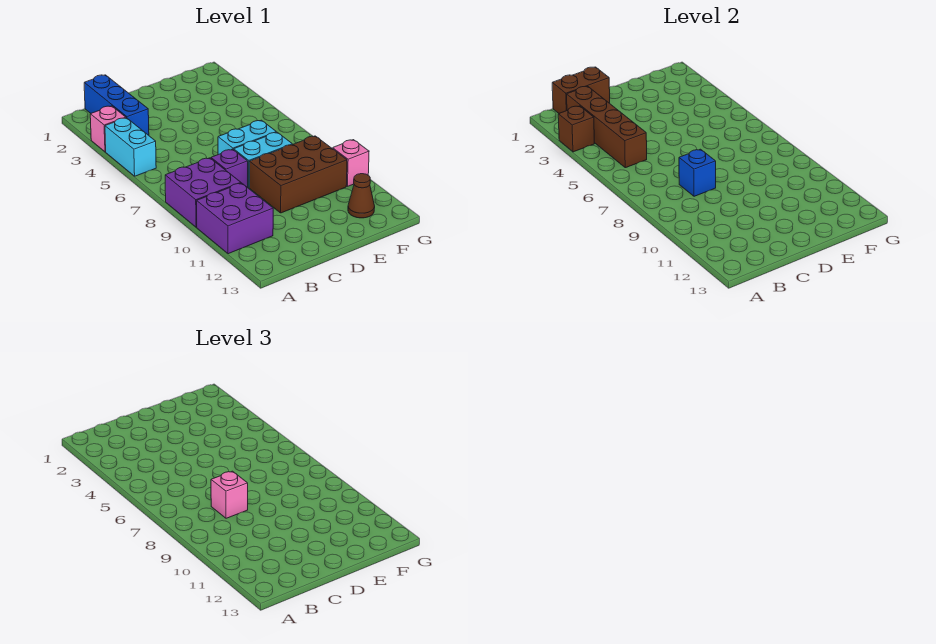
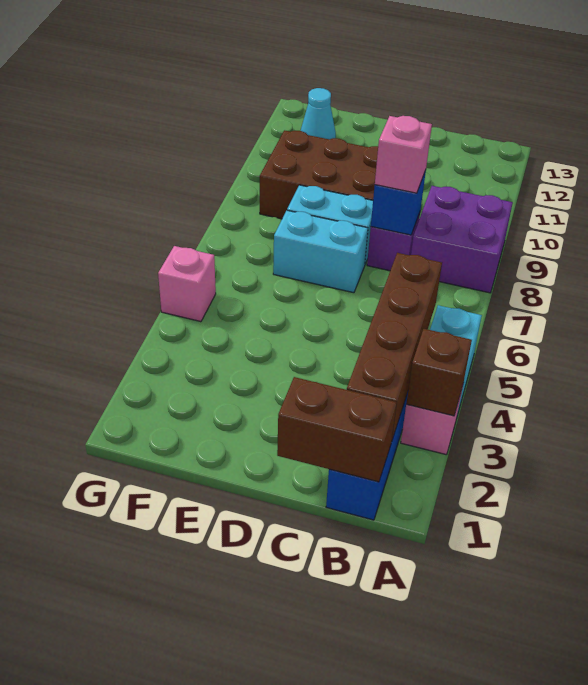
purple 2x2 brick [197,183,273,254] -> none
brown 1x1 cone [348,174,375,218] -> cyan 1x1 cone [301,88,336,139]
pink 1x1 brick [333,140,369,186] -> pink 1x1 brick moved to [158,246,216,322]

